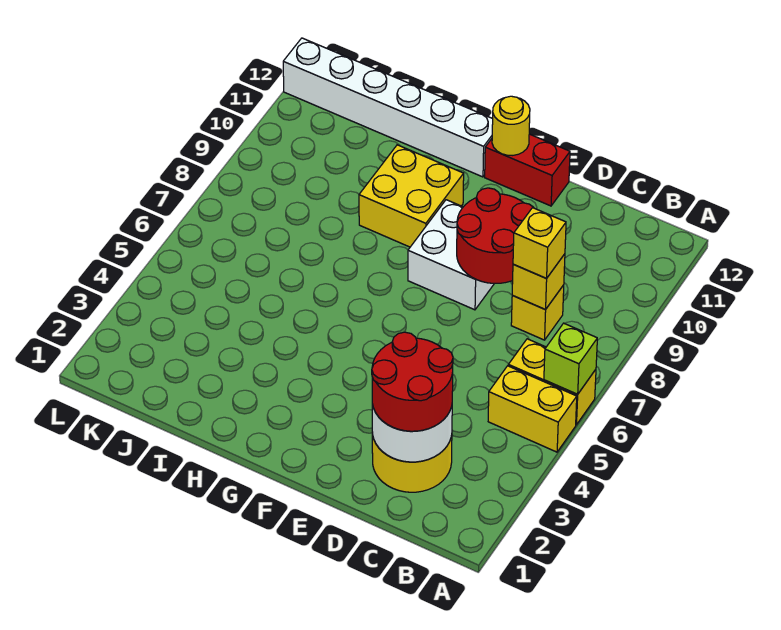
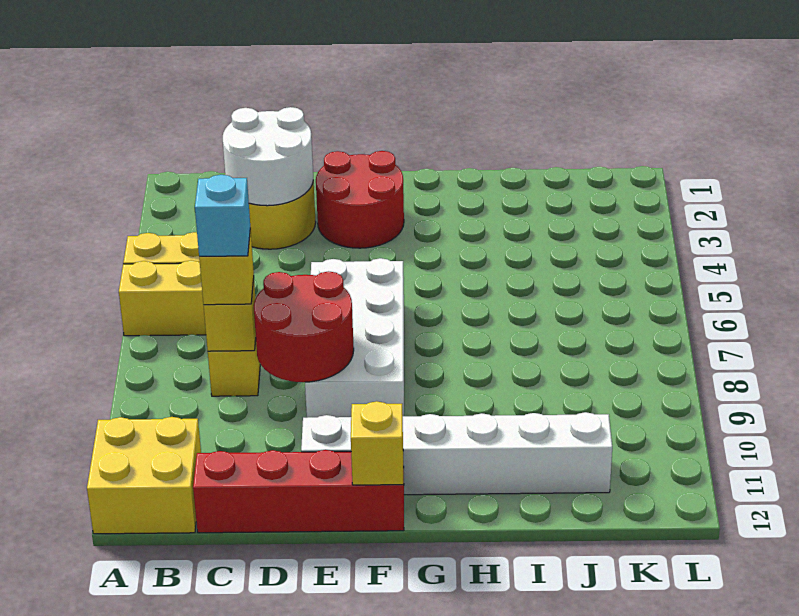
lime 1x1 brick [544,323,597,394] -> none
red 2x2 round brick [372,332,453,431] -> red 2x2 round brick moved to [316,151,404,248]
none -> cyan 1x1 brick [195,175,250,256]
white 2x2 brick [408,200,494,310] -> white 2x4 brick [305,258,404,418]
red 1x2 brick [485,134,570,206] -> red 1x4 brick [193,450,404,533]
yellow 1x1 round brick [492,96,530,155] -> yellow 1x1 brick [351,401,403,485]
yellow 2x2 brick [359,145,464,247] -> yellow 2x2 brick moved to [87,417,201,534]
white 1x6 brick [283,38,493,177] -> white 1x6 brick moved to [301,412,612,495]

